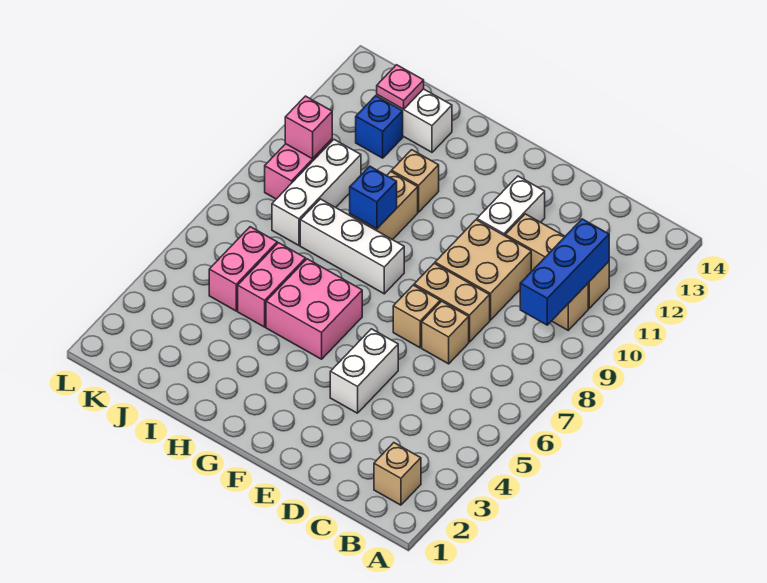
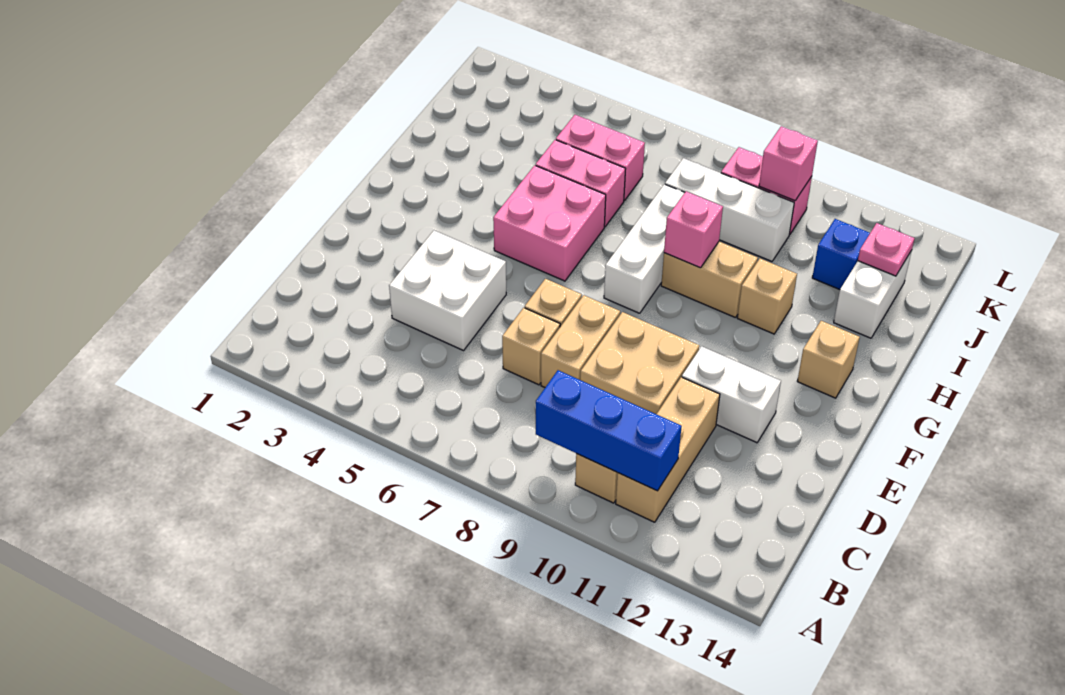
tan 1x1 brick [374,443,421,505] -> tan 1x1 brick moved to [797,321,860,398]
white 1x2 brick [330,329,398,413] -> white 2x2 brick [389,230,506,351]
blue 1x1 brick [350,166,397,229] -> pink 1x1 brick [664,191,723,268]

